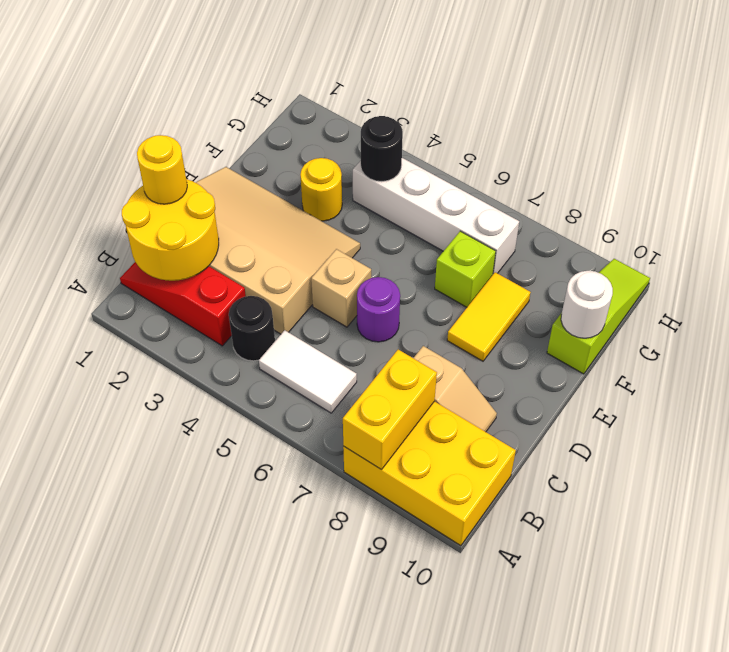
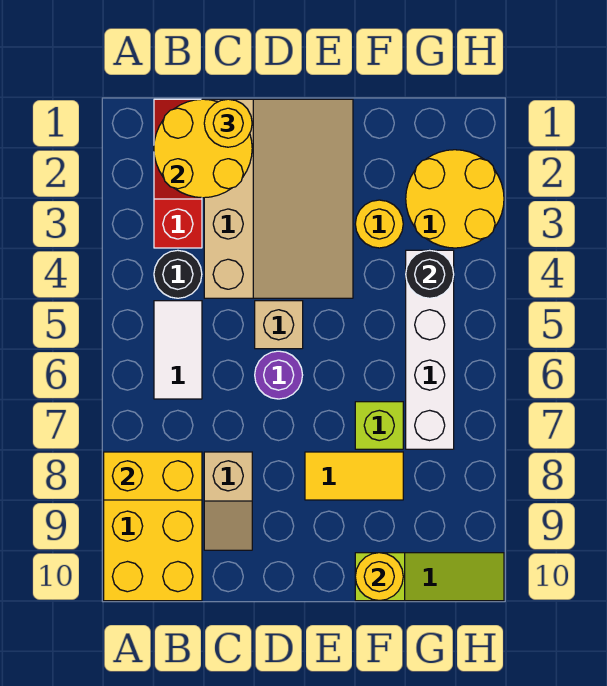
white 1x1 round brick [561,271,613,338] -> yellow 1x1 round brick [355,553,403,601]
none -> yellow 2x2 round brick [406,150,504,248]

